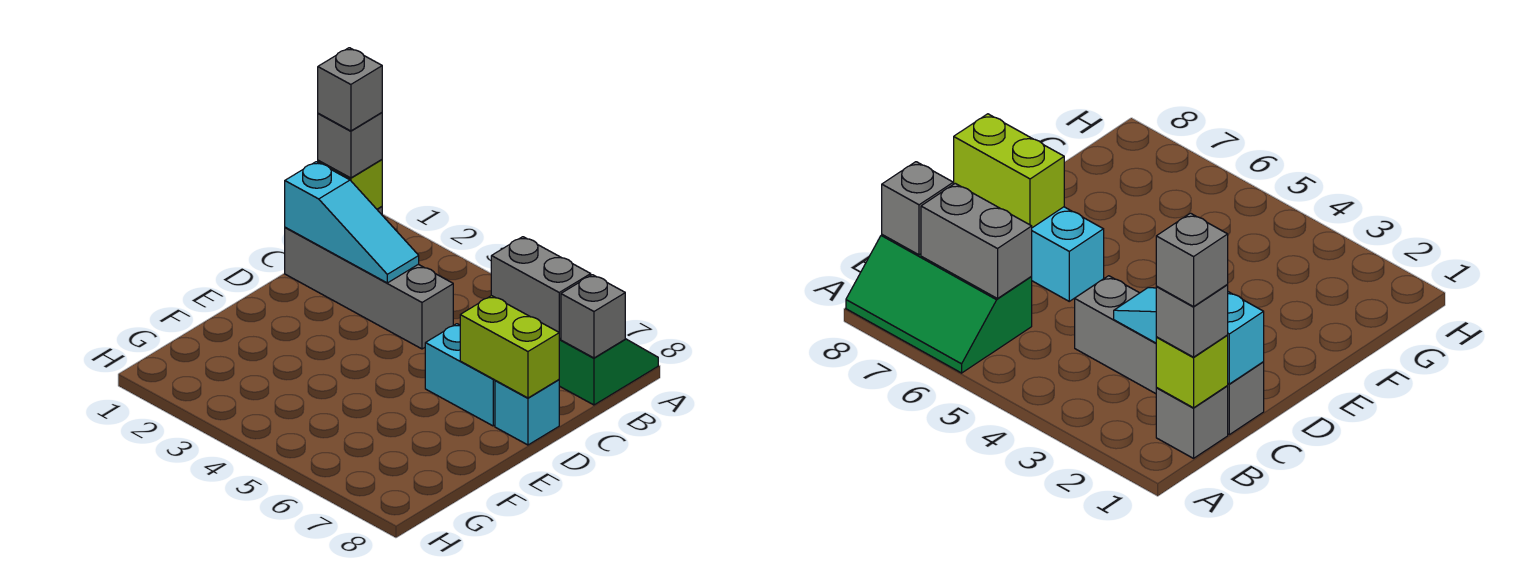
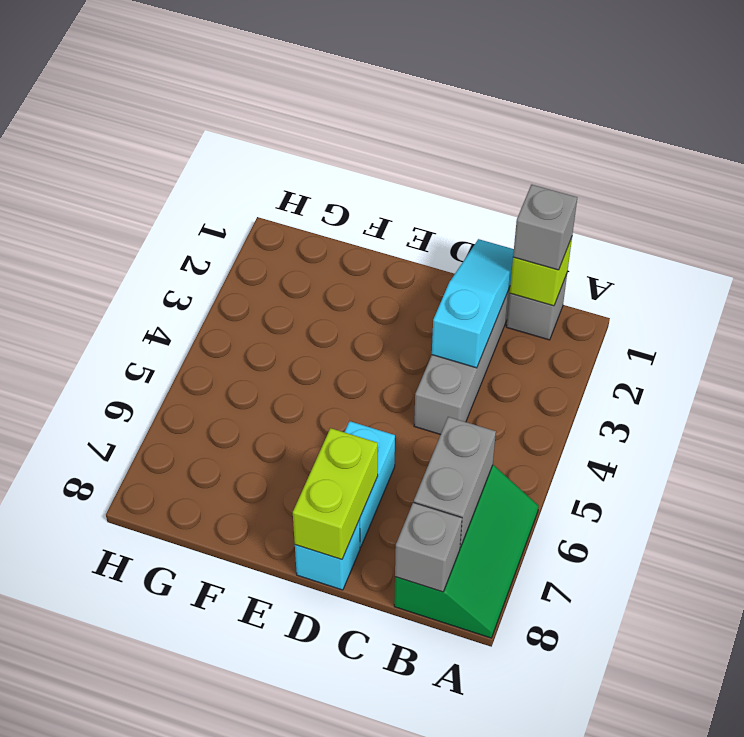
grey 1x1 brick [318,48,382,131] -> none
cyan 1x3 slope [285,162,419,283] -> cyan 1x3 slope turned to [432,239,514,368]

